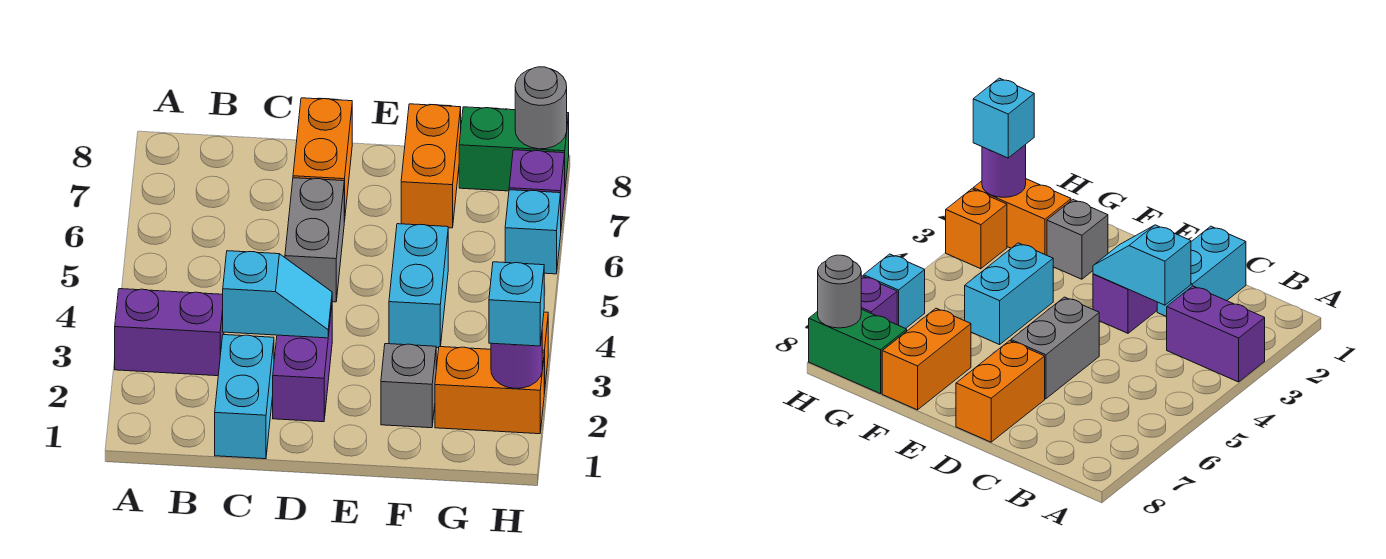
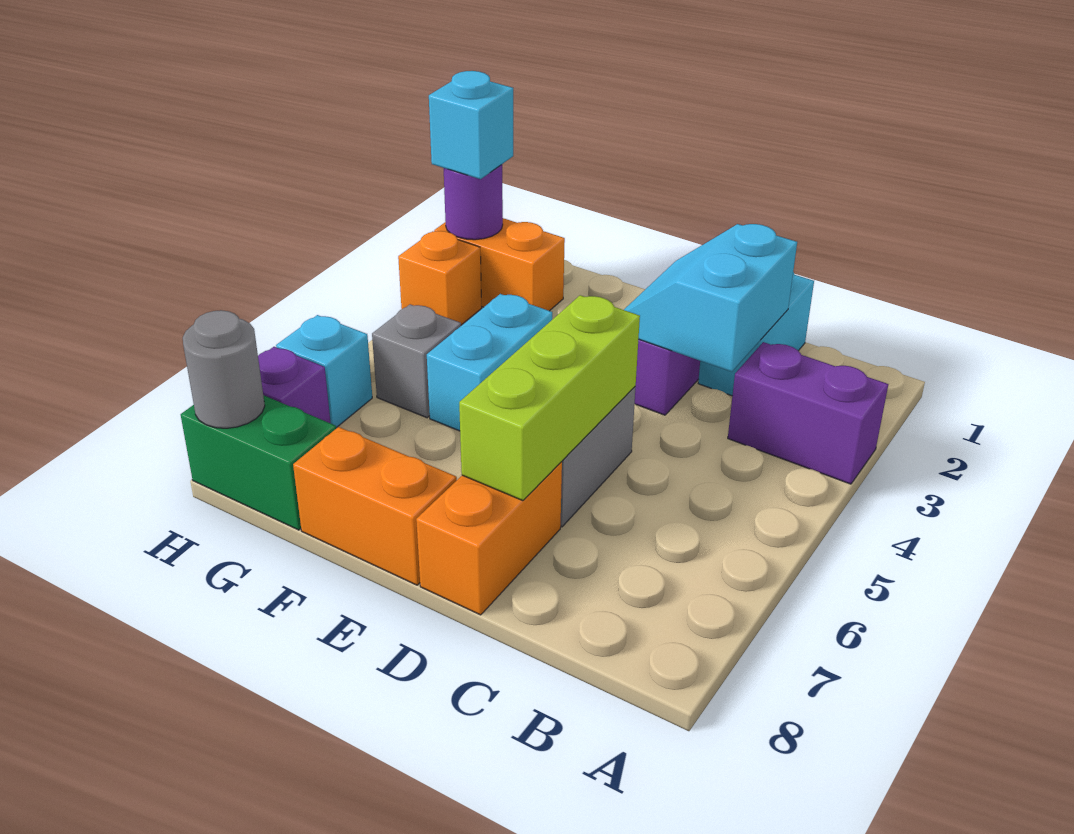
cyan 1x2 slope [223,251,332,338] -> cyan 2x2 slope [624,224,797,372]
none -> lime 1x3 brick [459,295,640,501]
grey 1x1 brick [381,344,436,428] -> grey 1x1 brick moved to [372,304,461,418]
orange 1x2 brick [401,104,461,228] -> orange 1x2 brick turned to [293,427,457,585]

